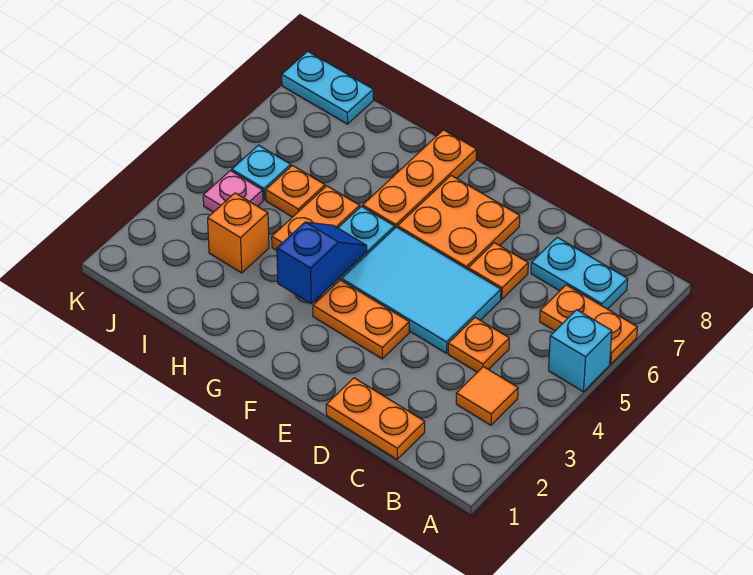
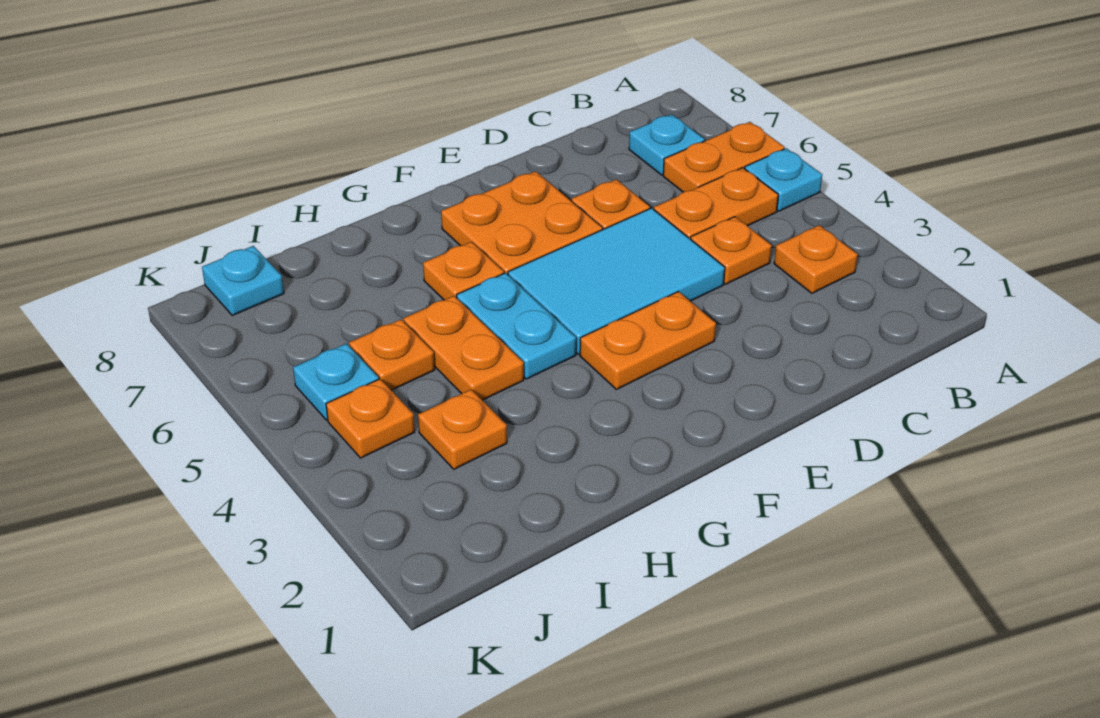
cyan 1x1 brick [549,310,612,392] -> cyan 1x1 plate [745,148,822,211]
orange 1x1 tile [456,367,518,425] -> orange 1x1 plate [774,225,858,293]
cyan 1x2 plate [531,237,628,309] -> cyan 1x1 plate [629,114,705,175]
orange 1x2 plate [326,378,425,459] -> orange 1x2 plate moved to [654,168,778,239]
blue 1x2 slope [277,222,367,304] -> none
orange 1x3 plate [363,130,476,228] -> orange 1x1 plate [423,242,504,300]
orange 1x1 brick [208,193,269,273] -> orange 1x1 plate [418,390,507,469]
pink 1x1 plate [203,171,263,212] -> orange 1x1 plate [326,379,415,458]
cyan 1x2 plate [282,51,373,124] -> cyan 1x1 plate [202,246,284,315]

